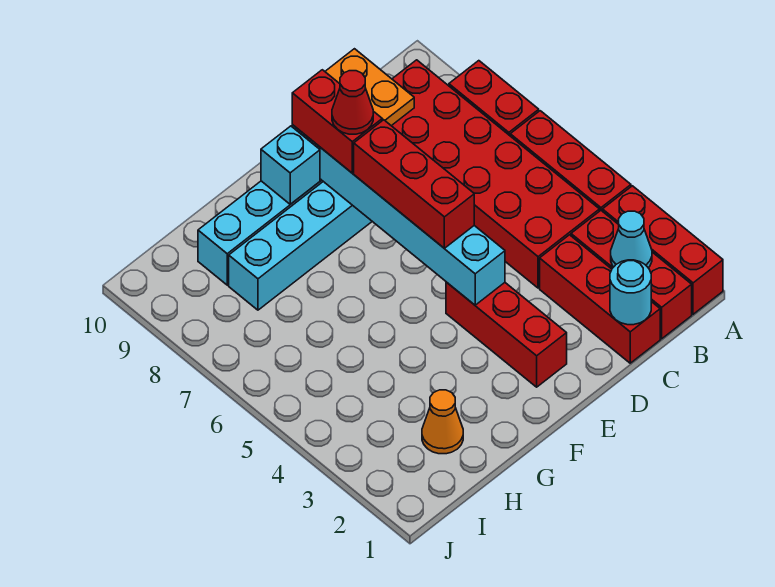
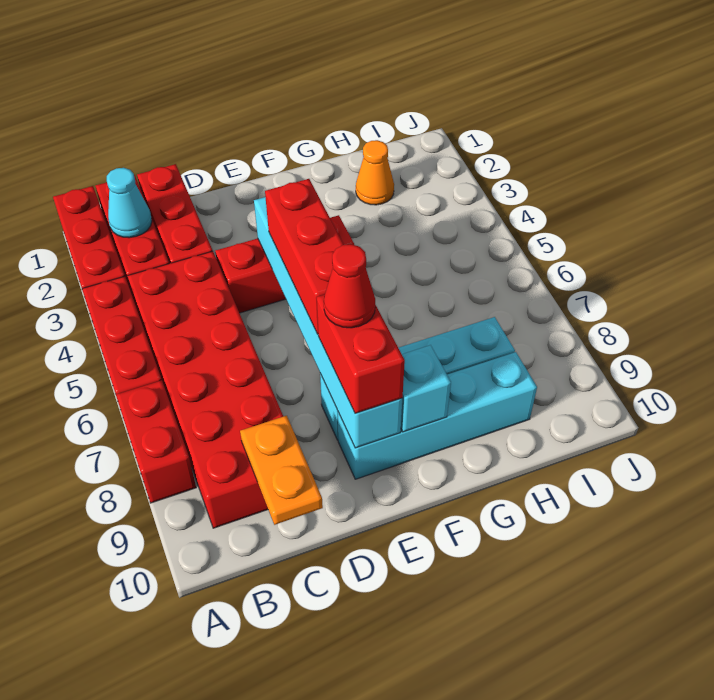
cyan 1x1 round brick [610,260,651,325] -> none
red 1x3 brick [446,282,567,387] -> red 1x3 brick turned to [215,215,354,313]

